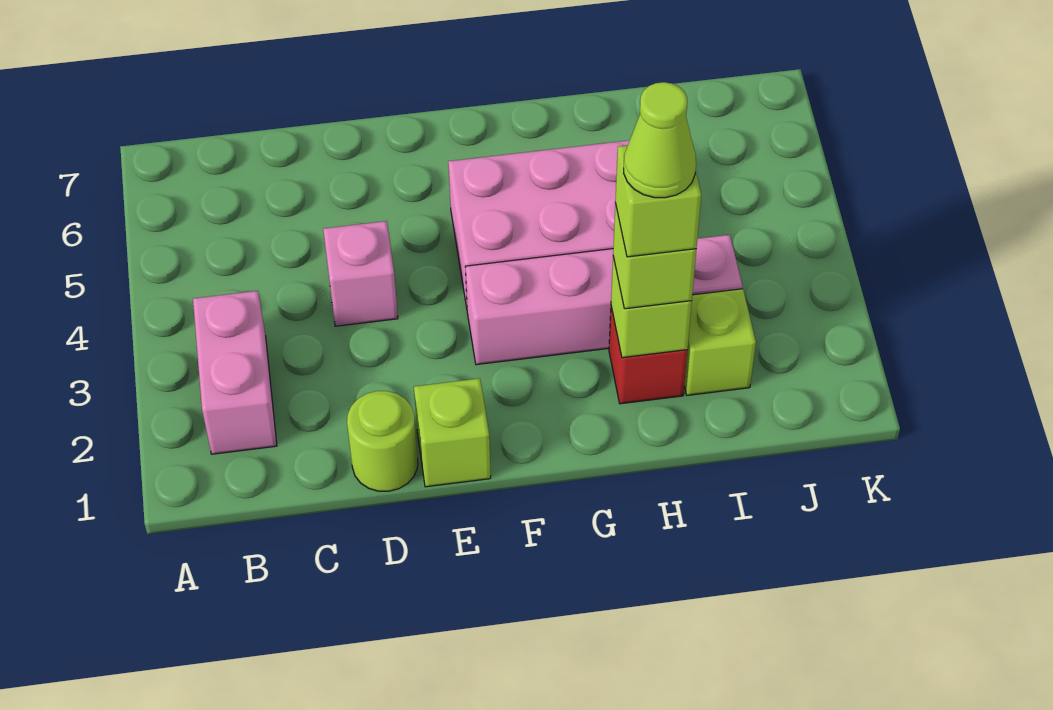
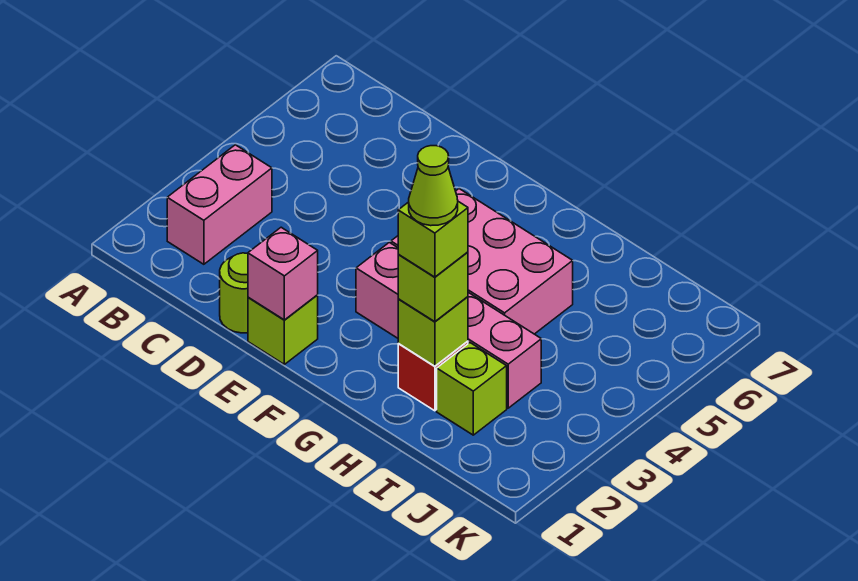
pink 1x1 brick [323,221,398,326] -> pink 1x1 brick moved to [248,227,318,320]

